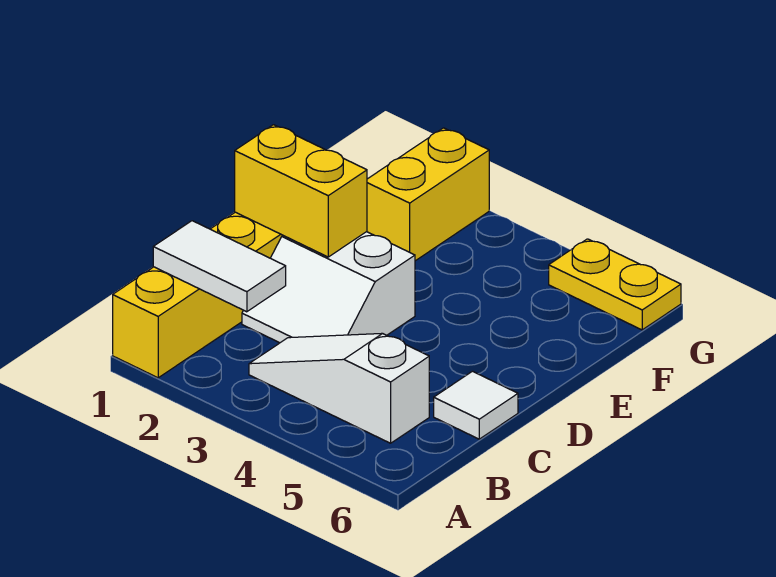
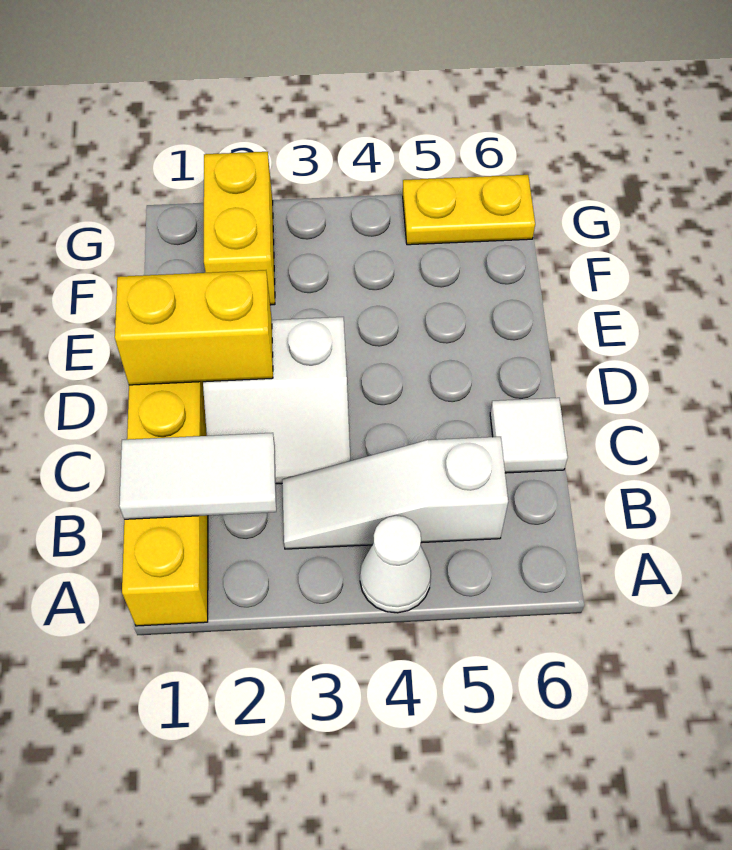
none -> white 1x1 cone [360,516,431,613]

